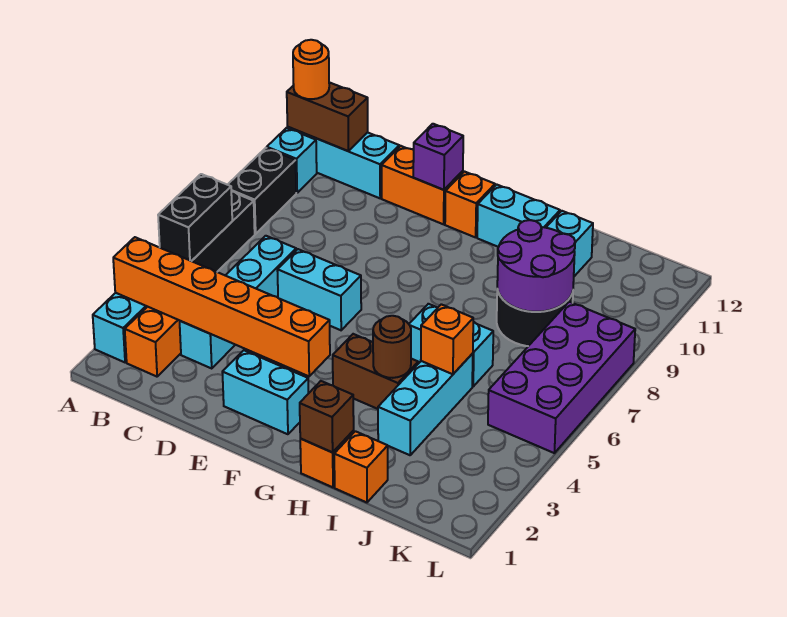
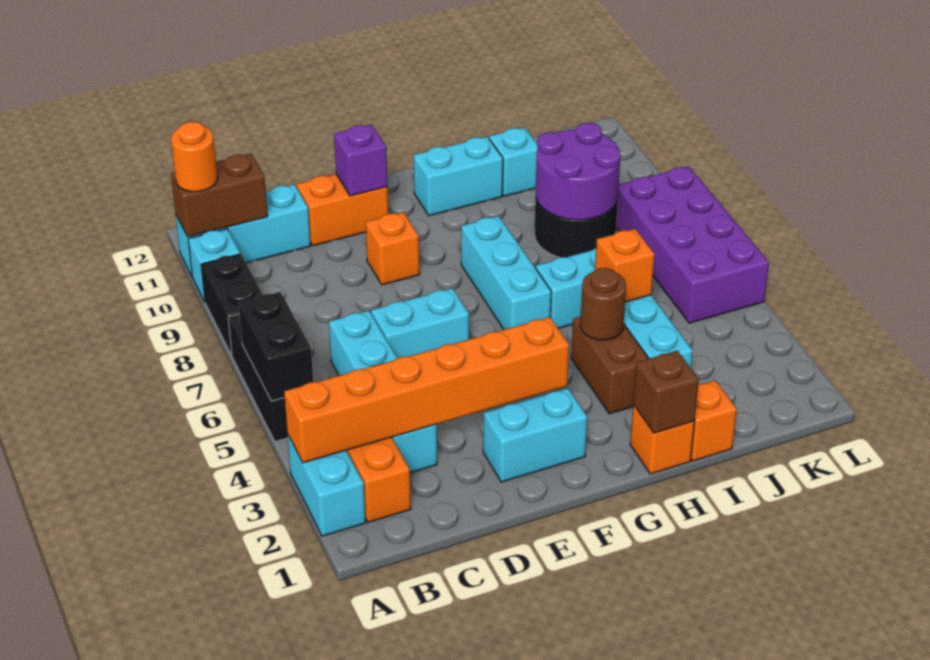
orange 1x1 brick [445,172,495,237] -> orange 1x1 brick moved to [366,212,419,285]
brown 1x2 brick [333,334,418,409] -> brown 1x2 brick turned to [571,317,649,414]
none -> cyan 1x3 brick [461,216,551,330]

